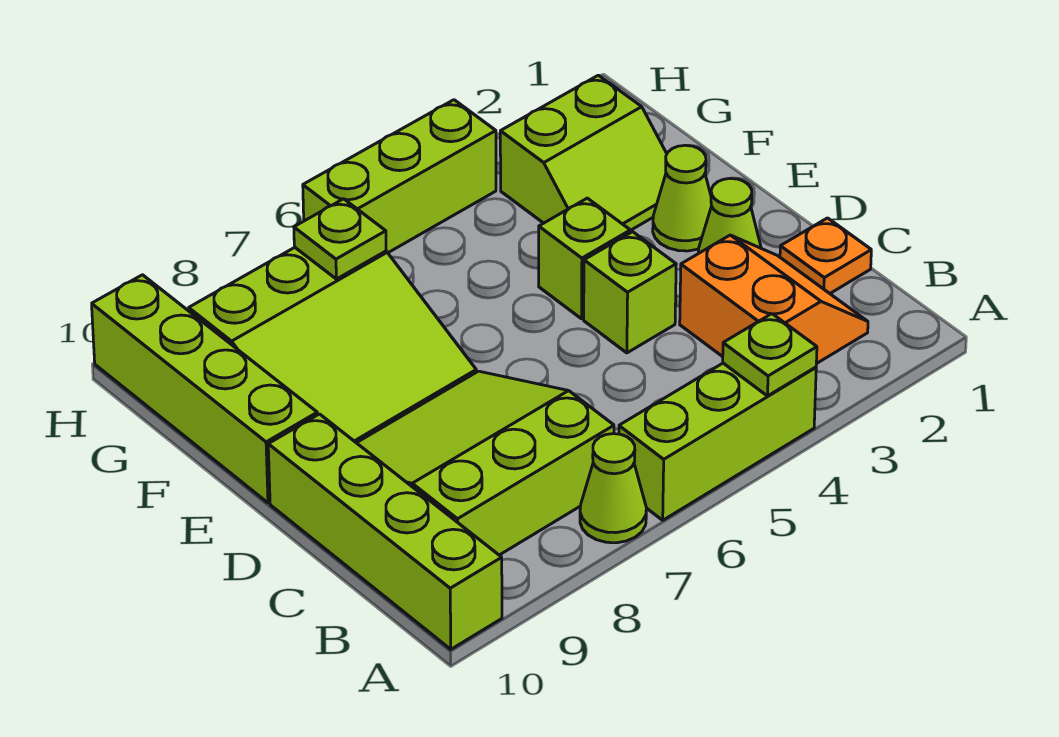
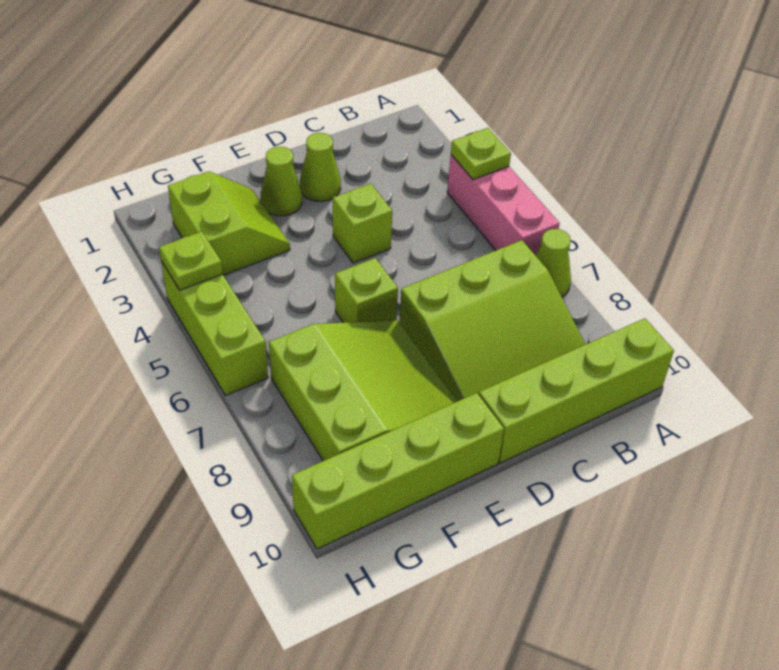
lime 1x3 brick [619,363,816,520] -> pink 1x3 brick [447,155,560,256]
orange 2x2 slope [680,235,868,364] -> none
lime 3x3 slope [357,371,614,555] -> lime 3x3 slope turned to [399,240,585,401]
orange 1x1 plate [780,218,871,293] -> none
lime 1x1 brick [539,198,630,319] -> lime 1x1 brick moved to [335,258,398,323]
lime 1x1 plate [294,199,386,279] -> lime 1x1 plate moved to [159,232,223,290]

